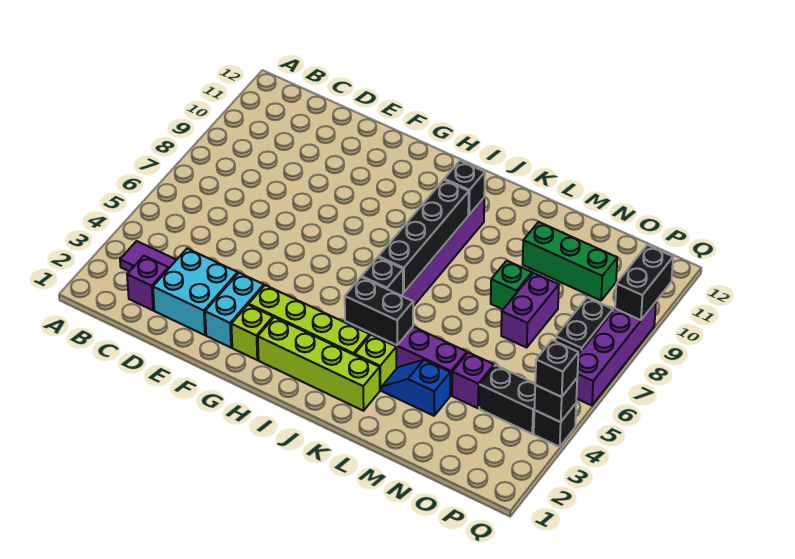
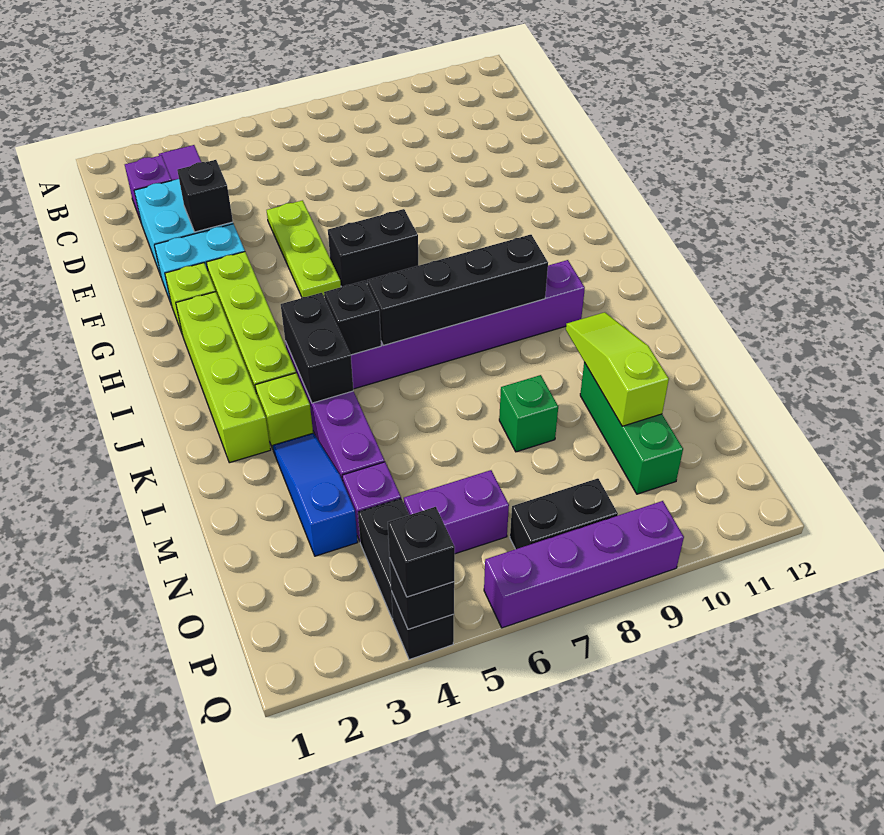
none -> lime 1x3 plate [267,200,341,297]
black 1x1 brick [444,161,485,215] -> black 1x1 brick moved to [177,160,233,232]
blue 1x2 slope [382,360,450,416] -> blue 1x3 slope [273,433,358,556]
none -> lime 1x3 slope [566,312,669,426]
purple 1x2 brick [501,273,559,348] -> purple 1x2 brick moved to [404,470,509,554]
black 1x2 brick [615,245,673,320] -> black 1x2 brick moved to [328,209,419,287]

